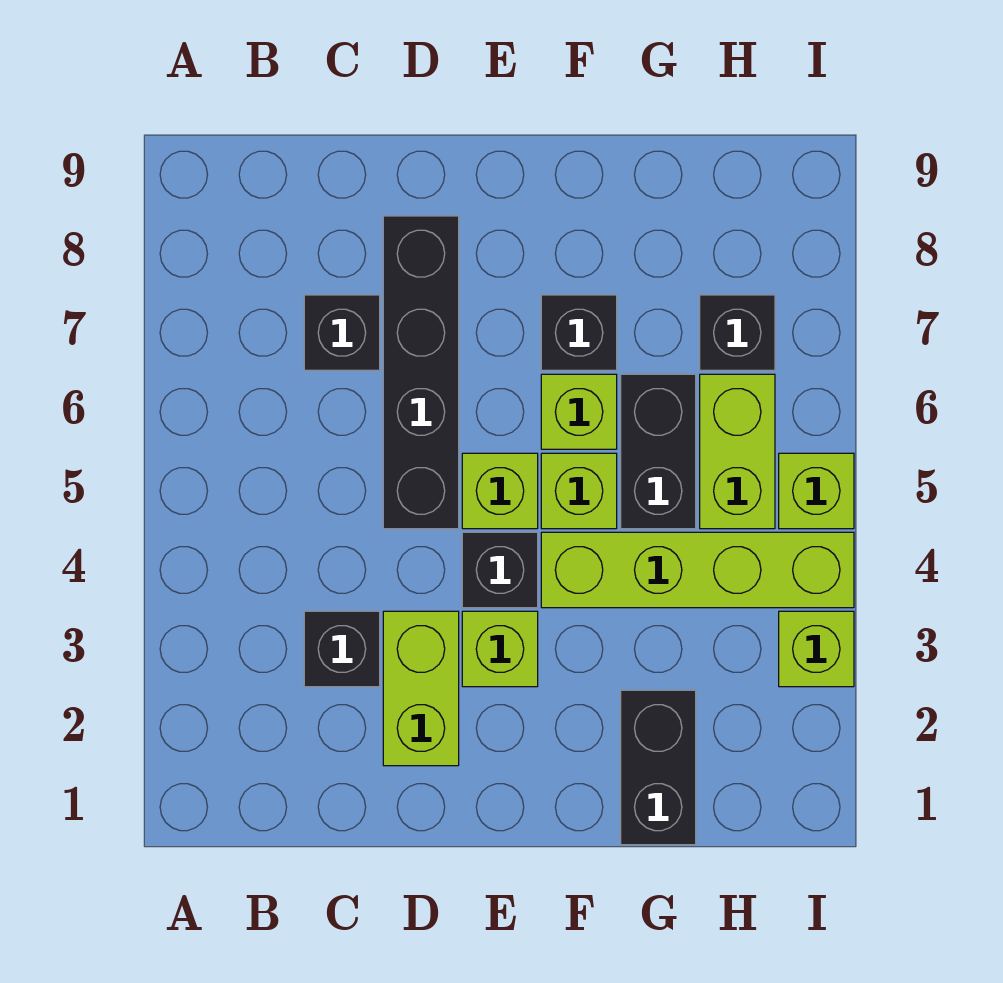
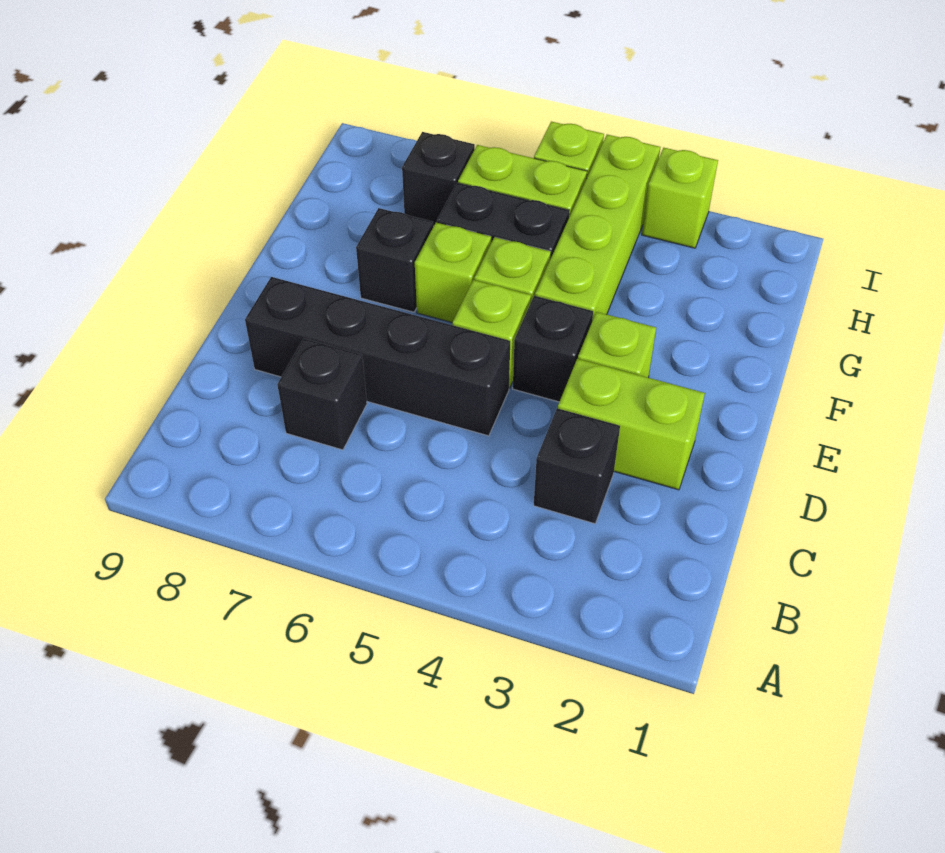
black 1x2 brick [621,690,696,845] -> none

